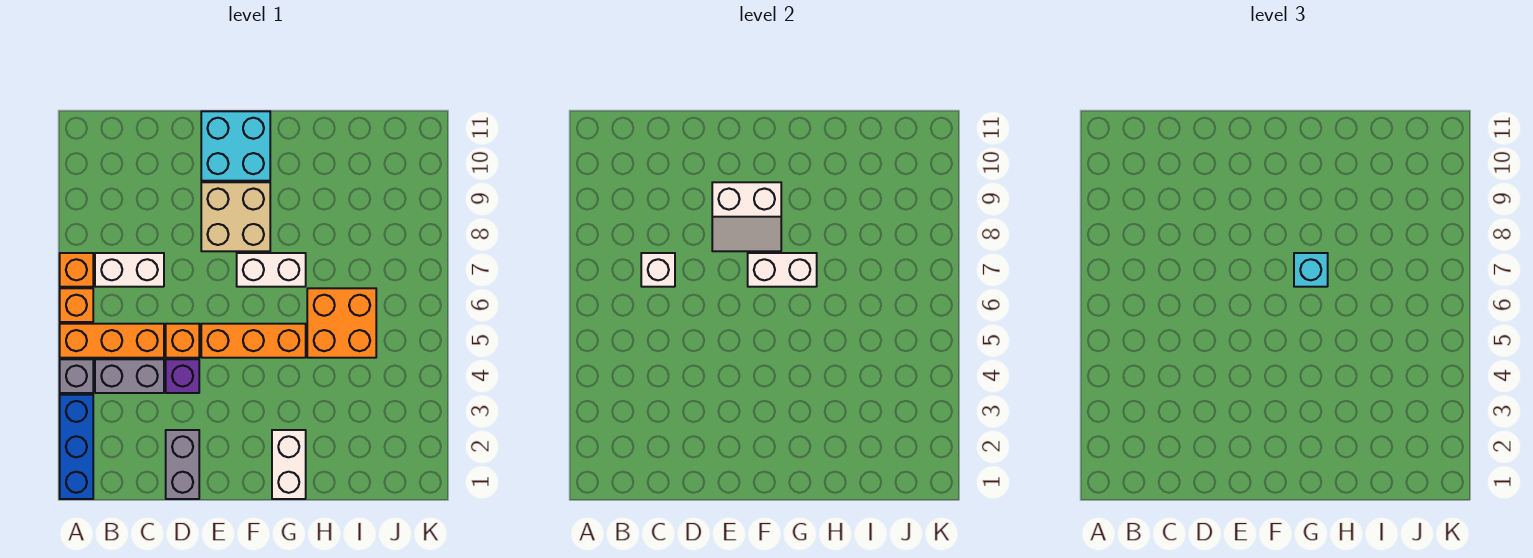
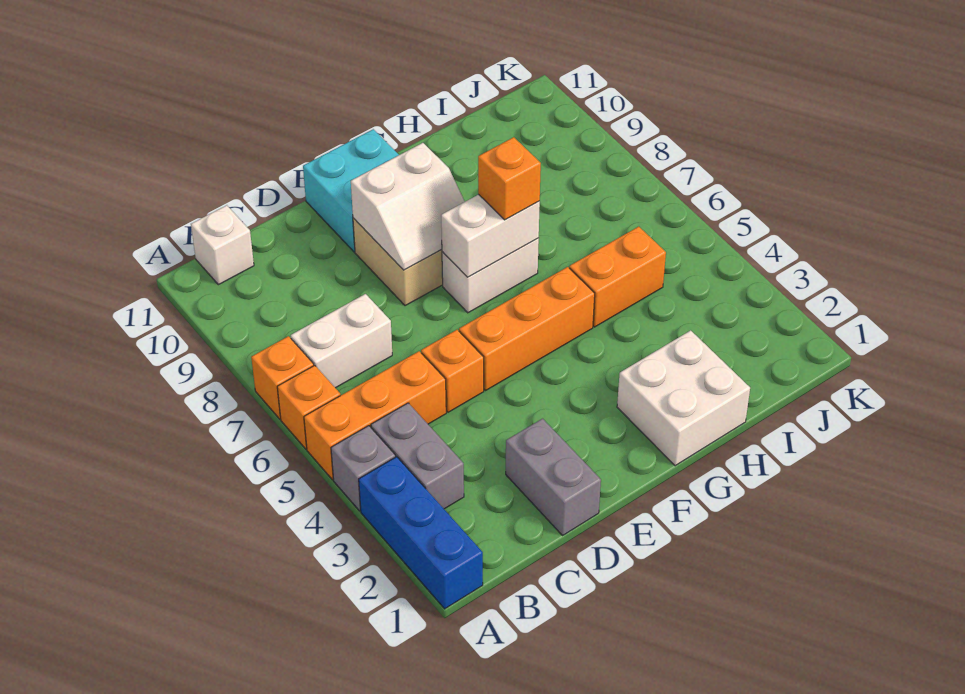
grey 1x2 brick [95,359,164,393] -> grey 1x2 brick turned to [371,403,464,509]
white 1x1 brick [641,253,675,287] -> white 1x1 brick moved to [191,205,254,285]
purple 1x1 brick [166,359,199,393] -> none
white 1x2 brick [272,430,306,499] -> white 2x2 brick [617,330,750,466]
cyan 1x1 brick [1294,253,1328,287] -> orange 1x1 brick [478,137,541,220]
orange 2x2 brick [307,288,376,358] -> orange 1x2 brick [569,227,666,327]

